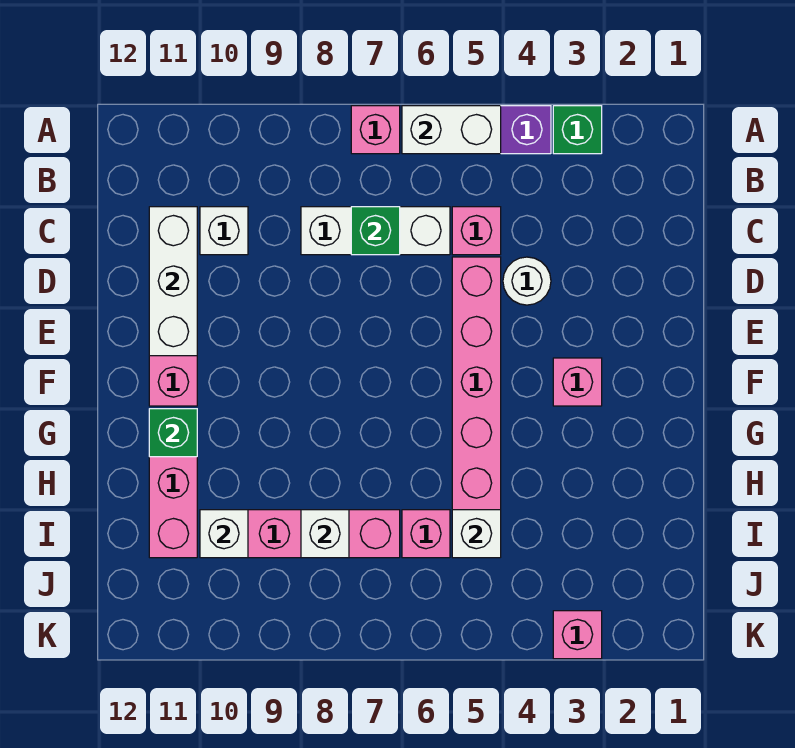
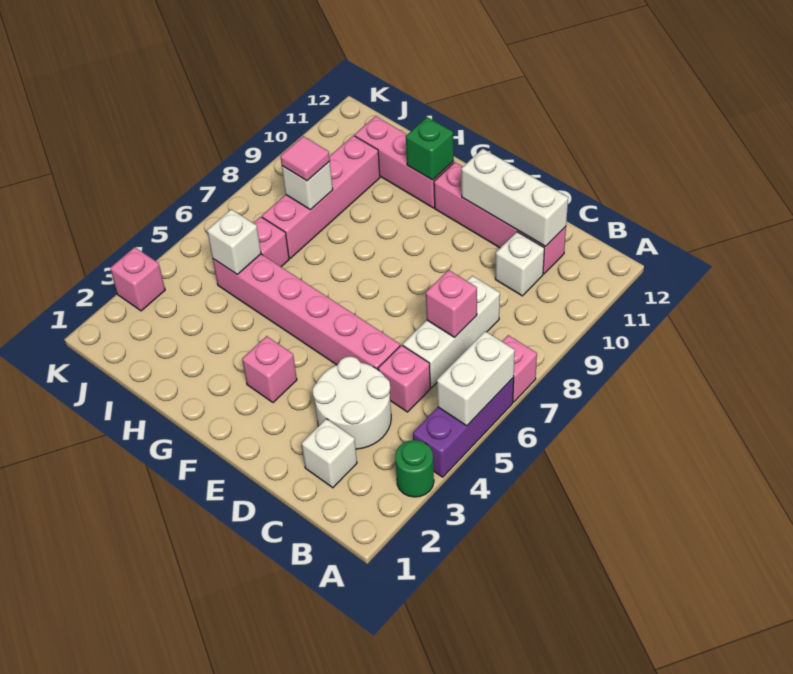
green 1x1 brick [553,106,602,154] -> green 1x1 round brick [395,440,434,497]
green 1x1 brick [351,207,400,255] -> pink 1x1 brick [426,270,477,337]
white 1x1 round brick [503,257,551,305] -> white 2x2 round brick [313,356,391,449]
none -> pink 1x1 tile [280,136,330,181]
white 1x1 brick [200,510,248,558] -> white 1x1 brick moved to [302,419,357,488]

